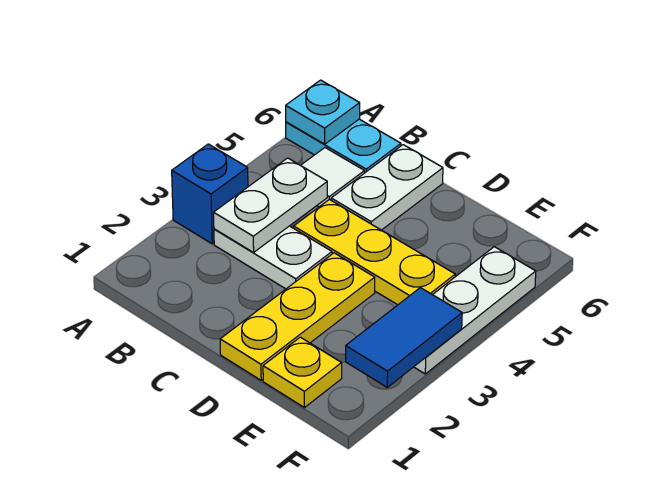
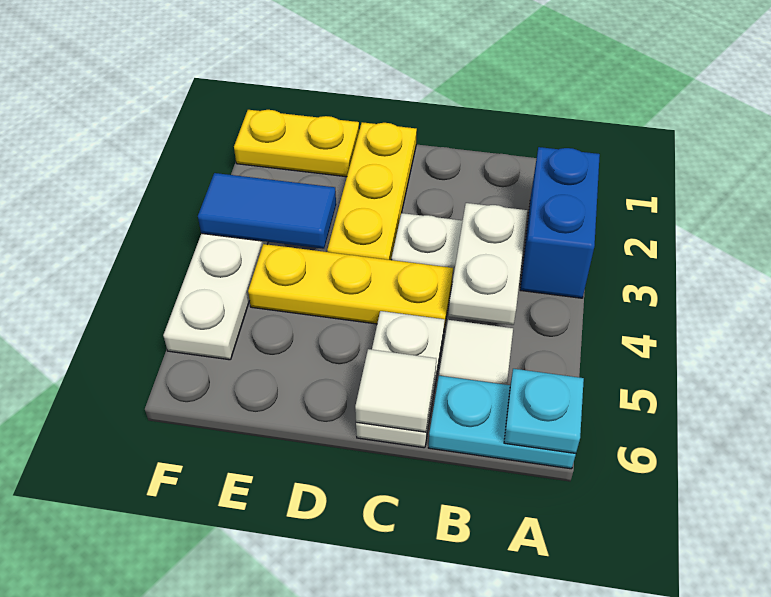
blue 1x1 brick [172,144,248,244] -> blue 1x2 brick [520,147,600,298]
none -> white 1x1 tile [355,349,436,432]
yellow 1x1 plate [263,337,342,408] -> yellow 1x2 plate [234,110,359,177]
blue 1x2 tile [346,288,462,387] -> blue 1x2 tile turned to [198,173,336,249]

